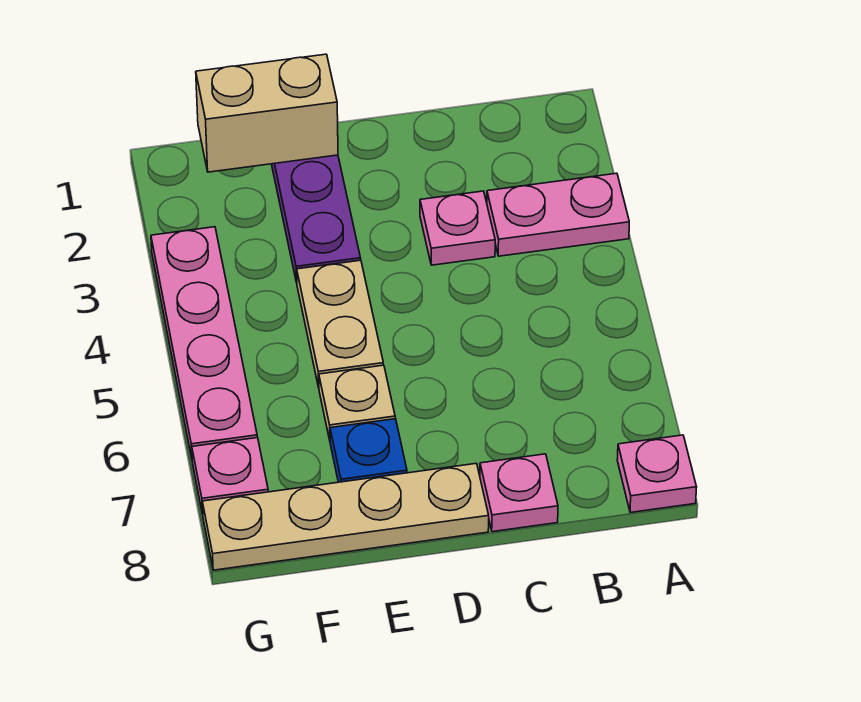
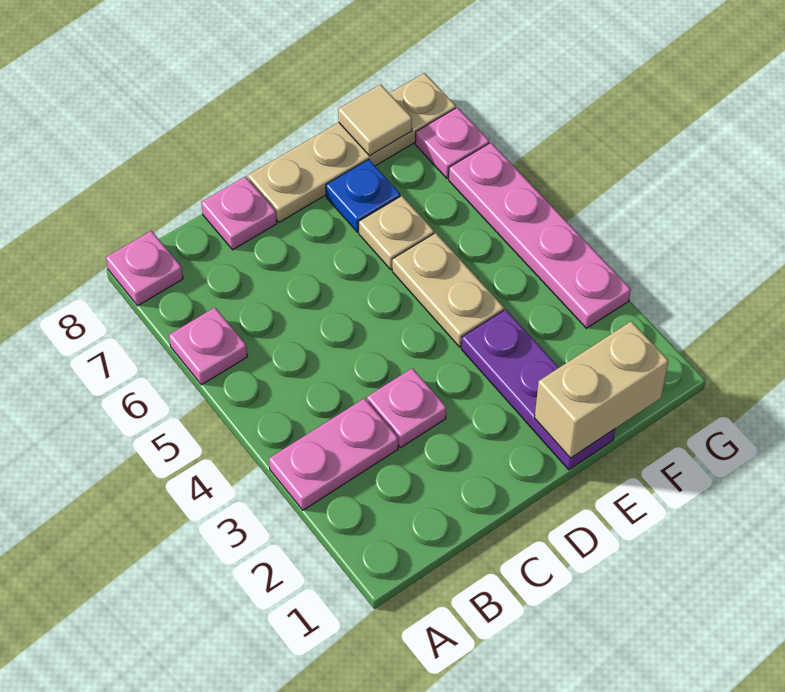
none -> pink 1x1 plate [169,307,248,385]
none -> tan 1x1 tile [338,84,412,156]

